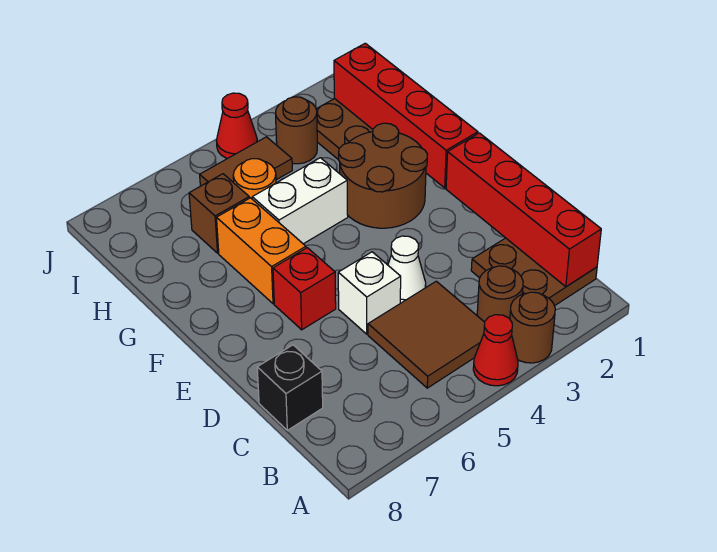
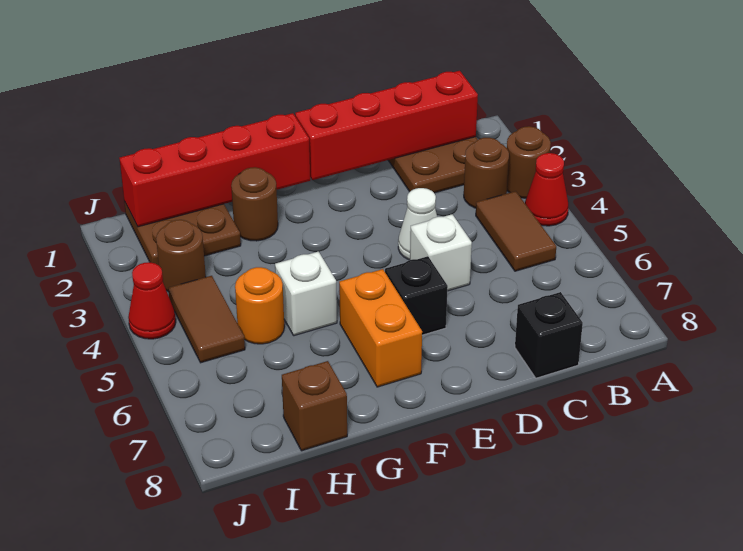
brown 2x2 tile [368,281,485,388] -> brown 1x2 tile [476,191,556,271]
red 1x1 brick [273,248,336,330] -> black 1x1 brick [385,256,448,335]
brown 2x2 round brick [339,123,428,228] -> brown 1x1 round brick [231,167,278,241]
orange 1x2 brick [217,198,306,304] -> orange 1x2 brick turned to [339,269,422,387]
white 1x2 brick [252,158,348,244] -> white 1x1 brick [275,252,337,336]
brown 1x1 brick [189,174,249,253] -> brown 1x1 brick moved to [282,361,347,451]

